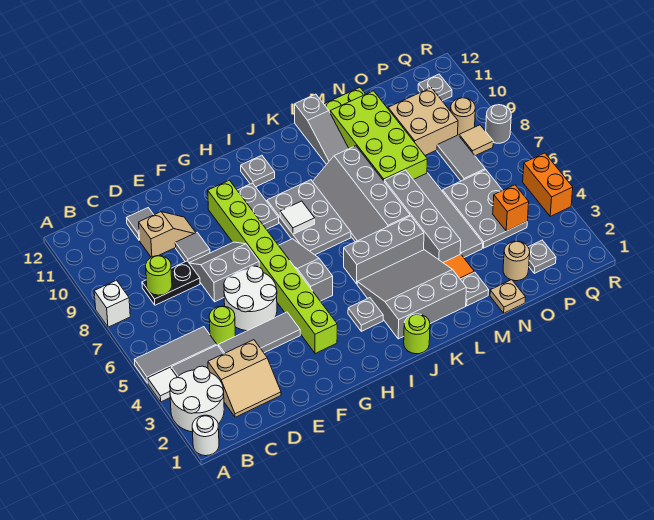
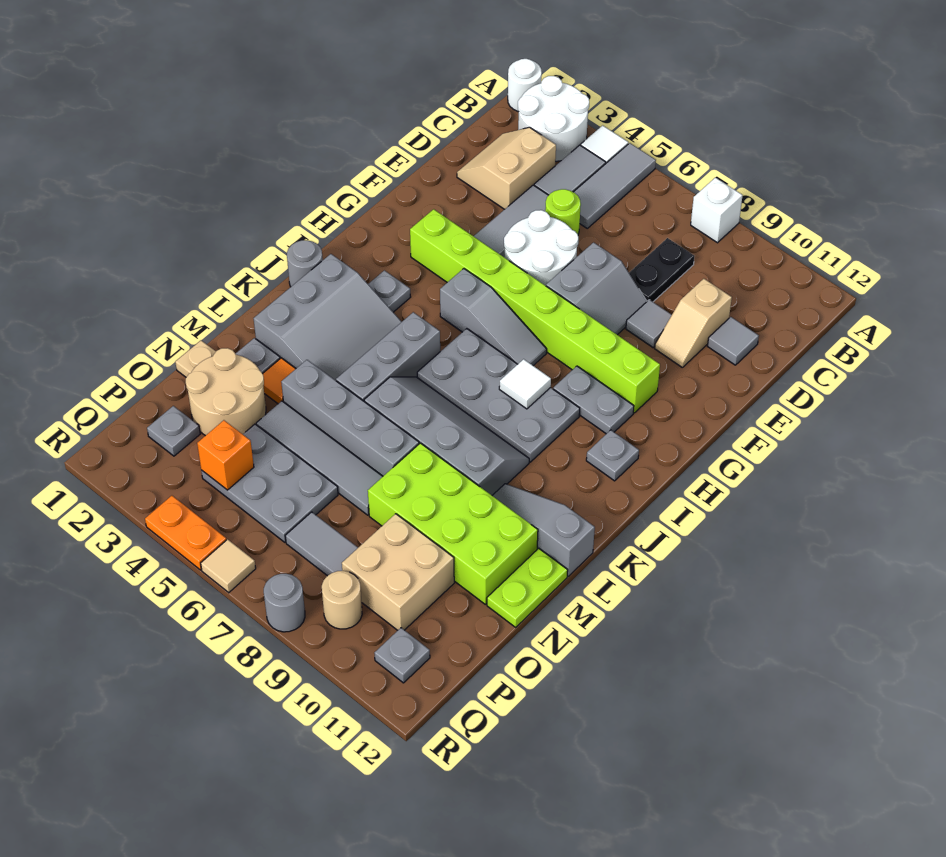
lime 1x1 round brick [146,256,172,295] -> none
grey 2x3 plate [267,180,351,255] -> grey 2x4 plate [417,329,580,462]
lime 1x1 round brick [404,314,430,354] -> grey 1x1 round brick [287,240,323,287]
tan 1x1 round brick [503,241,530,281] -> tan 2x2 round brick [186,348,266,436]
tan 1x1 tile [459,125,493,156] -> tan 1x1 tile moved to [201,539,256,593]
orange 1x2 brick [523,153,573,216] -> orange 1x2 plate [145,496,226,570]

